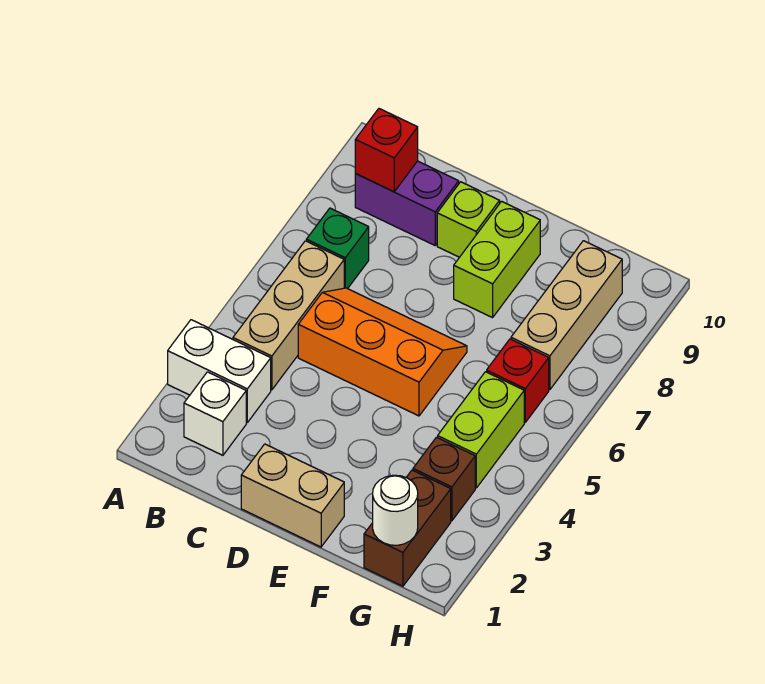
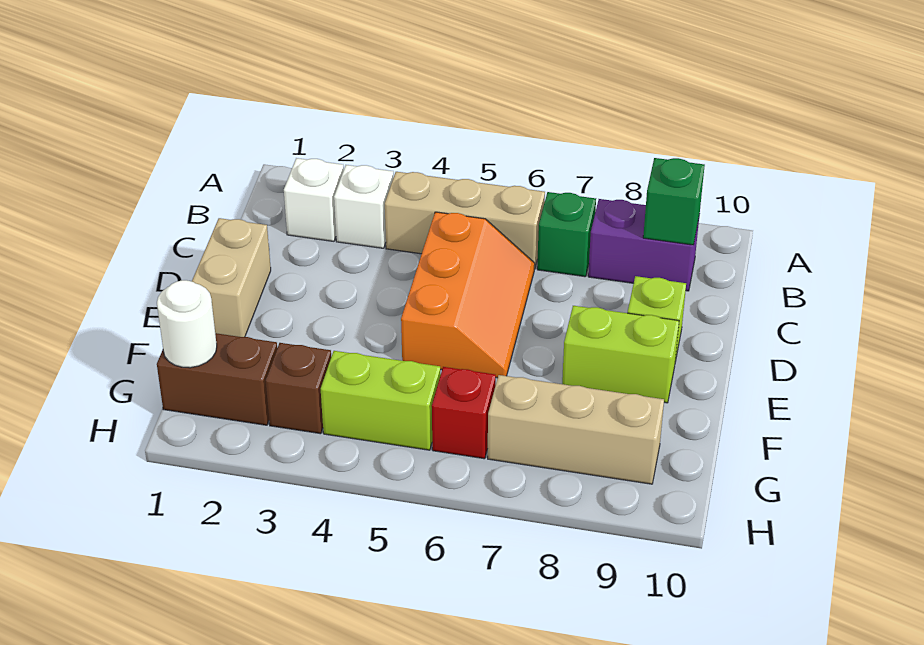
white 1x2 brick [168,320,271,422] -> white 1x1 brick [334,165,393,248]
purple 1x2 brick [355,161,459,245] -> purple 1x2 brick turned to [588,199,700,291]
red 1x1 brick [355,109,418,192] -> green 1x1 brick [643,158,705,245]

